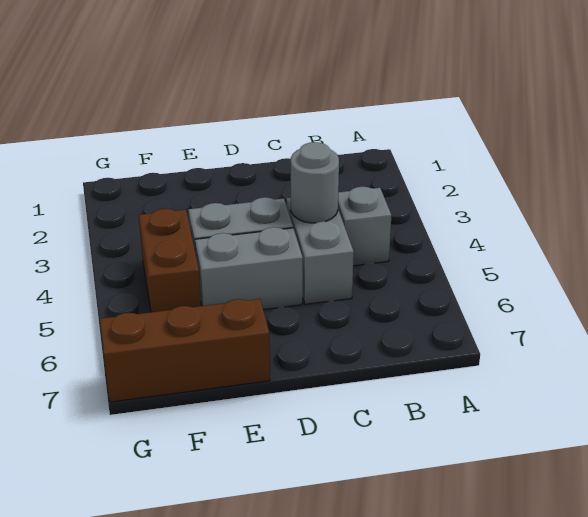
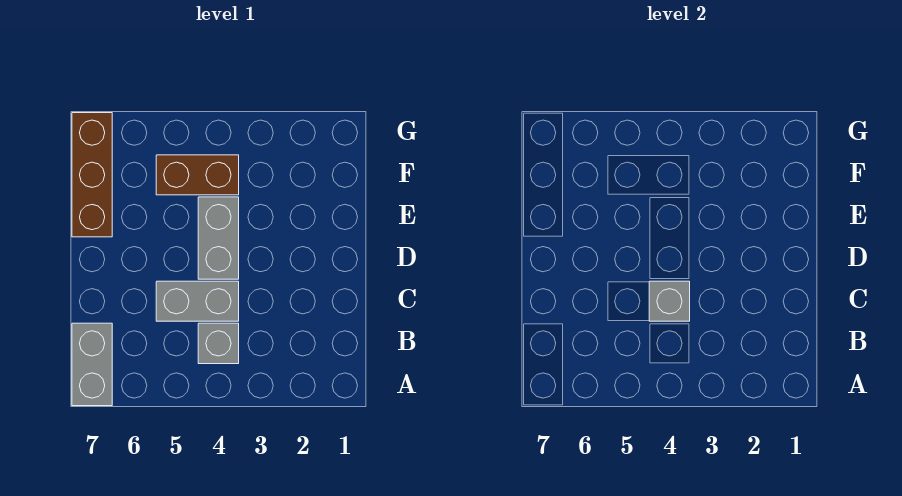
grey 1x1 round brick [291,142,339,223] -> grey 1x1 brick [649,281,690,321]
grey 1x2 brick [195,227,303,310] -> grey 1x2 brick moved to [72,323,112,406]

